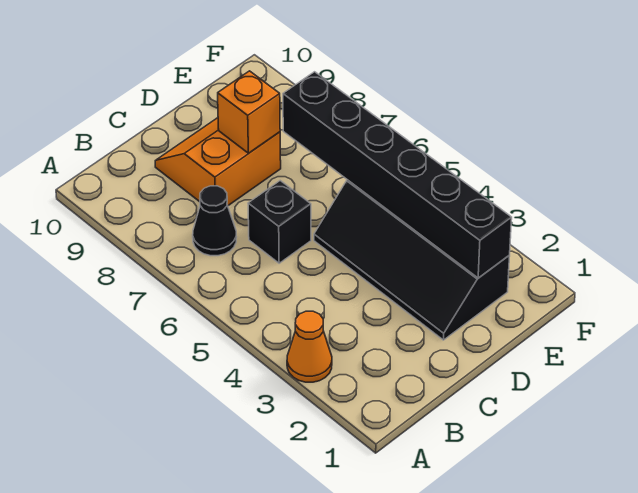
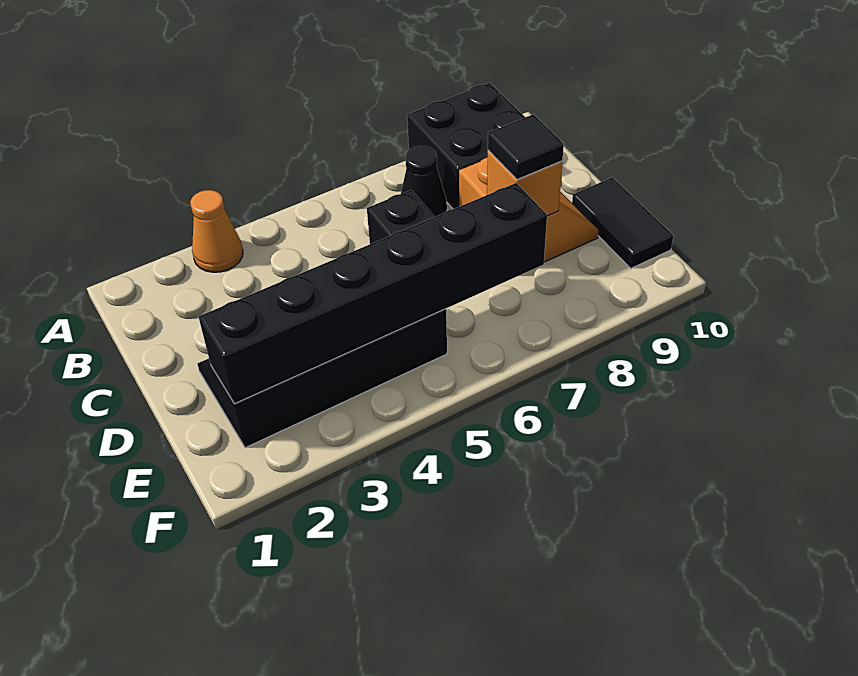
none -> black 2x2 brick [407,83,525,209]
none -> black 1x1 tile [488,114,564,180]
none -> black 1x2 tile [572,177,673,268]

